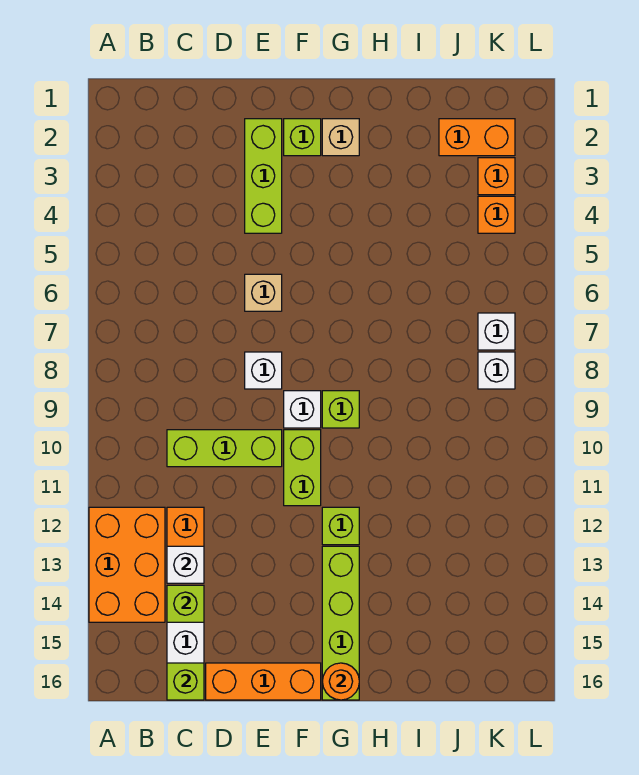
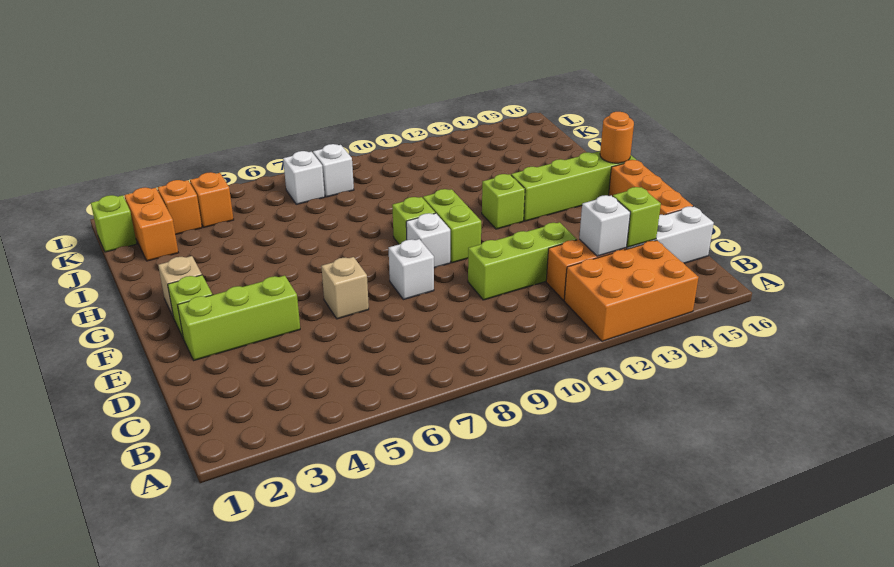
lime 1x3 brick [167,430,282,467] -> lime 1x3 brick turned to [468,222,577,300]
lime 1x1 brick [167,663,204,700] -> lime 1x1 brick moved to [91,195,137,252]
lime 1x2 brick [284,430,321,506] -> lime 1x2 brick turned to [423,189,481,263]

